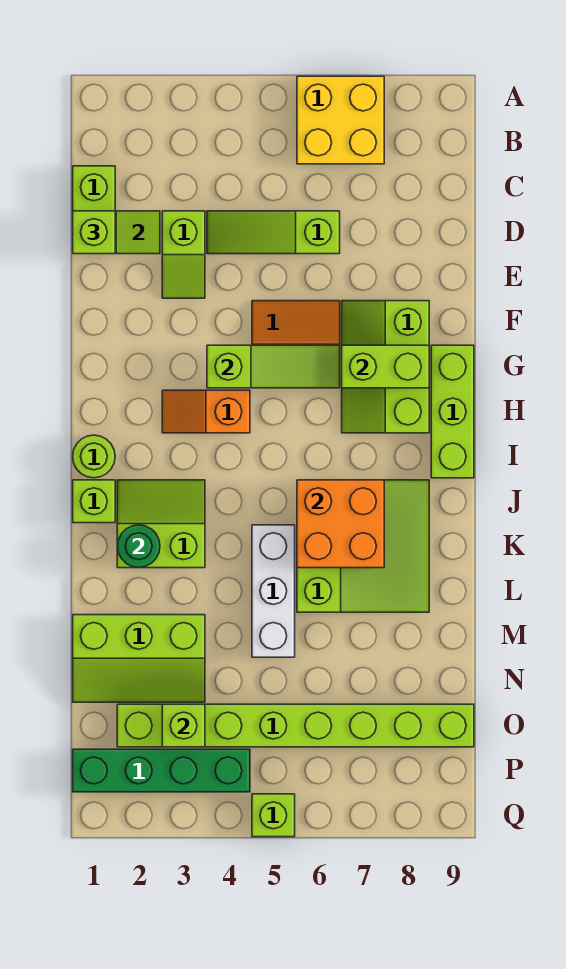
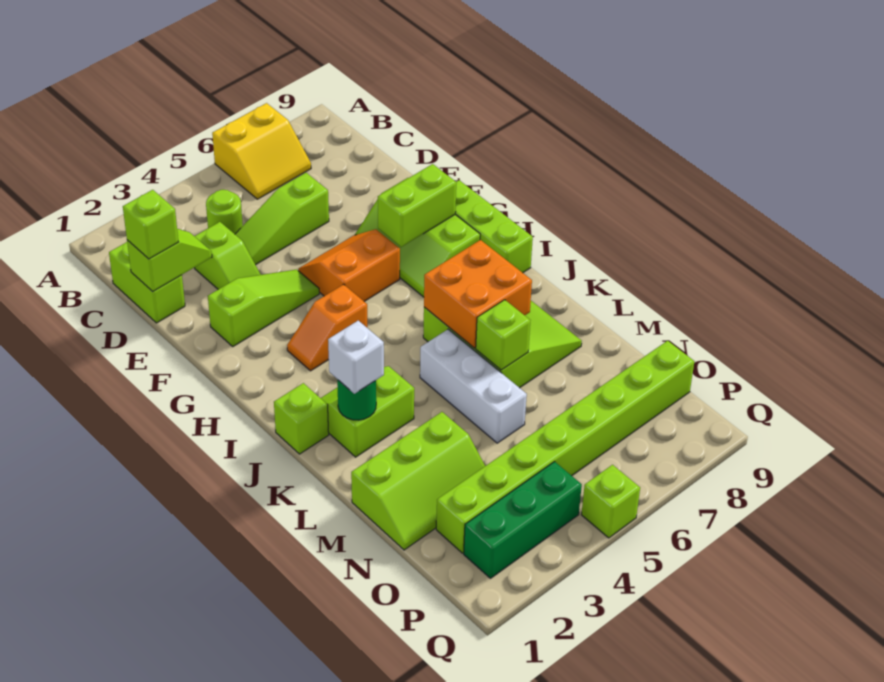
yellow 2x2 brick [297,76,384,164] -> yellow 2x2 slope [212,103,311,199]
lime 1x3 slope [207,345,340,388] -> lime 1x3 slope moved to [208,269,319,346]
lime 1x1 round brick [73,435,115,478] -> lime 1x1 round brick moved to [206,190,243,234]
none -> white 1x1 brick [328,321,384,394]
lime 1x1 brick [162,704,205,747] -> lime 1x1 brick moved to [476,300,530,370]
green 1x4 brick [73,749,250,792] -> green 1x3 brick [464,462,582,578]

